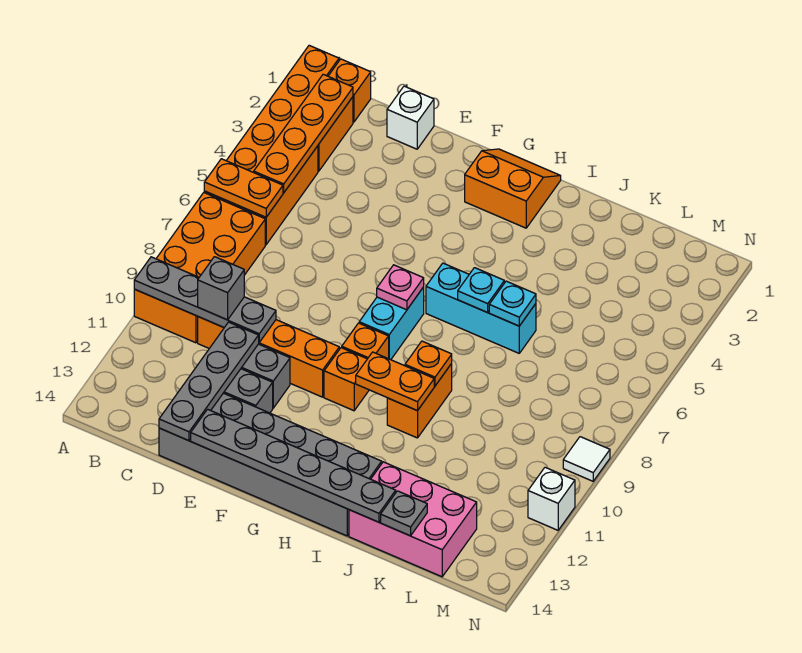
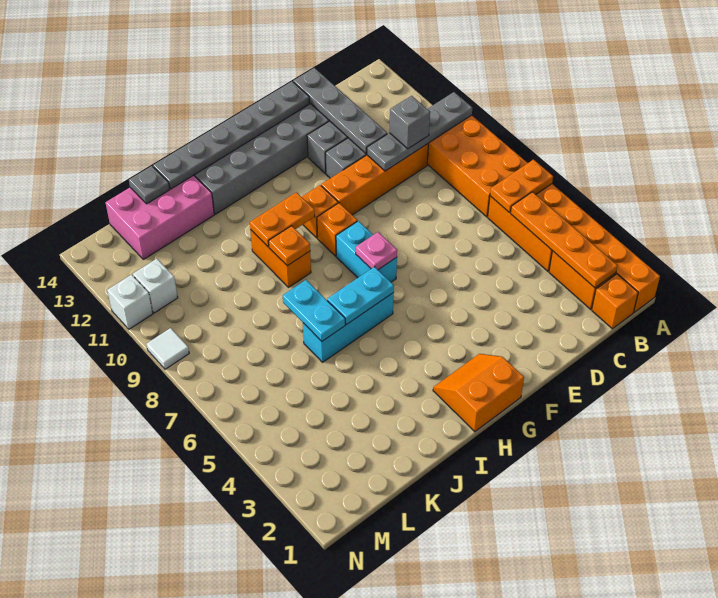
white 1x1 brick [387,86,434,149] -> white 1x1 brick moved to [133,259,178,313]
orange 2x2 slope [465,149,561,228] -> orange 2x2 slope turned to [433,354,524,432]
cyan 1x1 plate [458,268,504,313] -> cyan 1x2 plate [327,267,394,324]
cyan 1x1 plate [489,281,536,326] -> cyan 1x2 plate [283,280,345,341]

